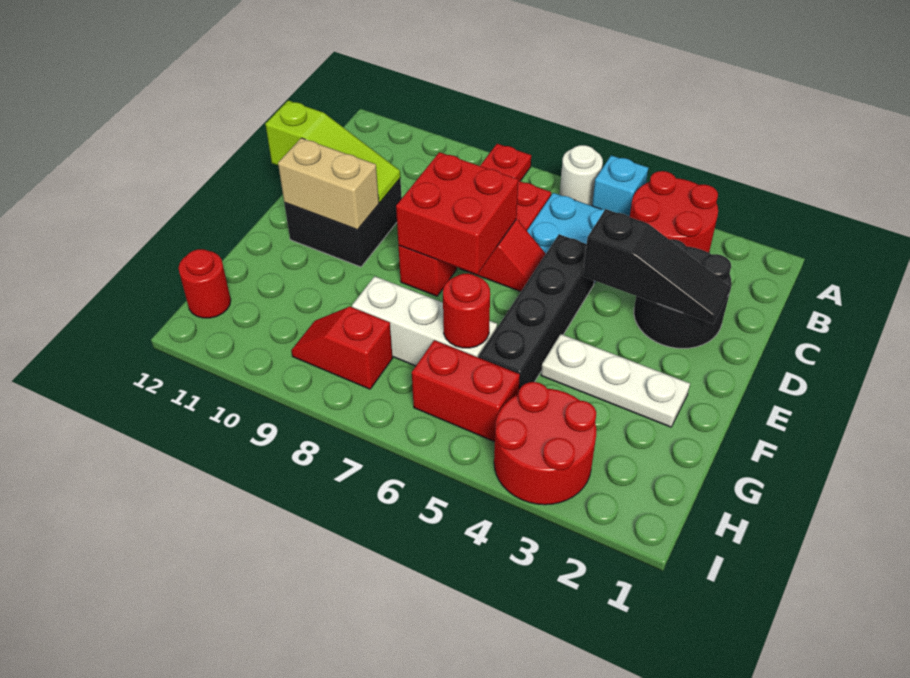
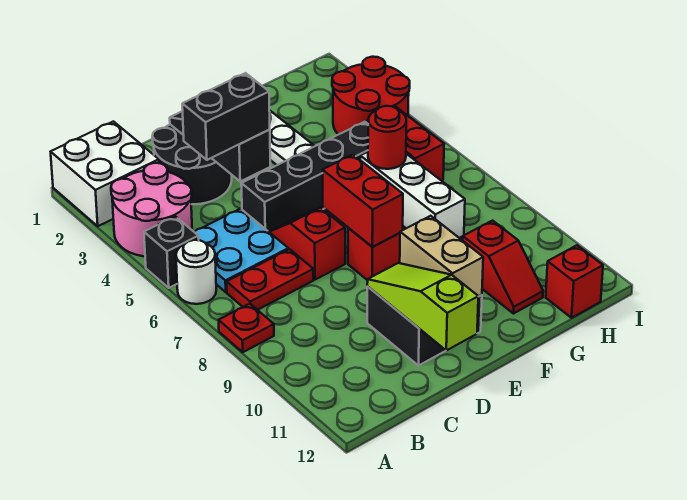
none -> white 2x2 brick [51,122,159,226]
red 2x2 round brick [630,171,718,253] -> pink 2x2 round brick [111,163,192,256]
cyan 1x1 brick [592,155,648,217] -> black 1x1 brick [144,216,199,288]
none -> black 1x2 brick [182,73,270,160]
red 2x2 brick [396,152,518,274] -> red 1x2 brick [323,155,403,247]
red 1x2 slope [291,307,392,389] -> red 1x2 slope moved to [462,221,543,314]
red 1x1 round brick [178,249,231,318] -> red 1x1 brick [546,245,603,318]

